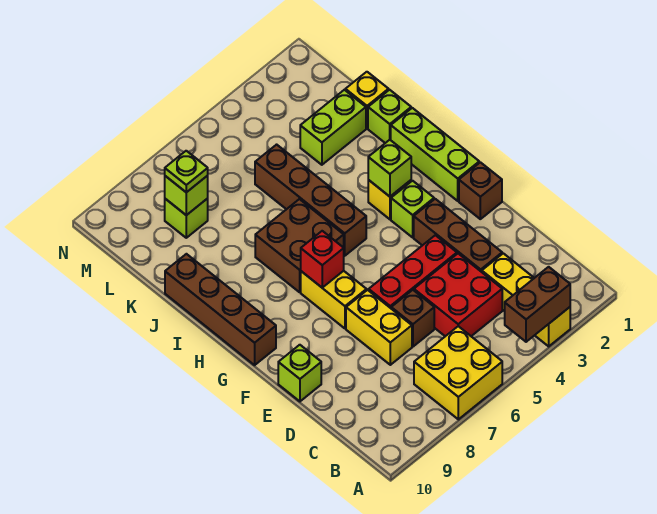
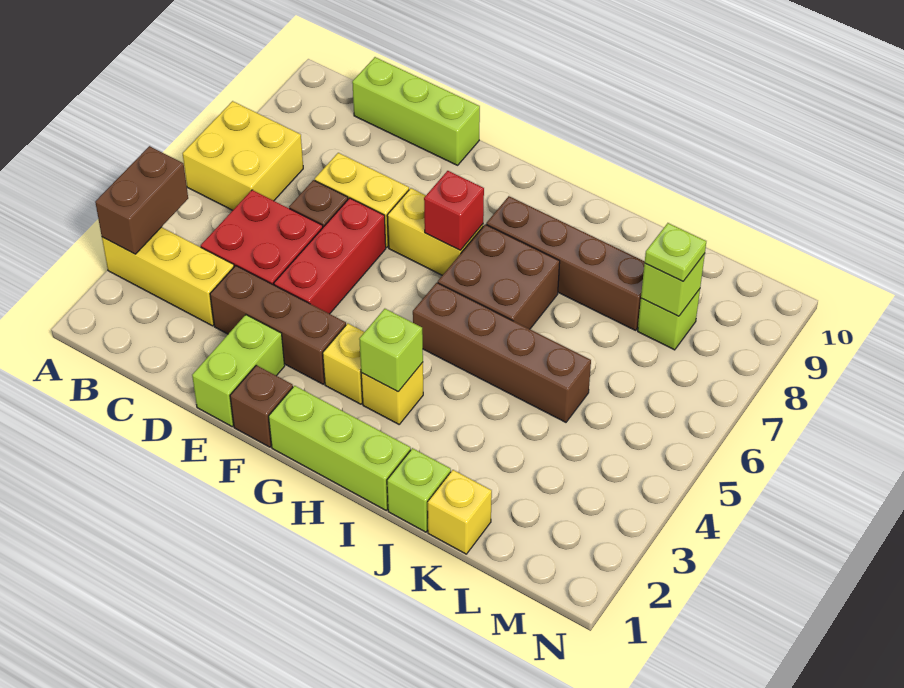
lime 1x1 brick [278,345,321,401] -> lime 1x3 brick [352,57,480,165]
lime 1x1 brick [391,181,434,237] -> yellow 1x1 brick [323,323,364,404]
brown 1x4 brick [165,254,276,365] -> brown 1x4 brick moved to [486,196,645,330]
lime 1x2 brick [300,90,366,165] -> lime 1x2 brick moved to [192,315,285,426]

